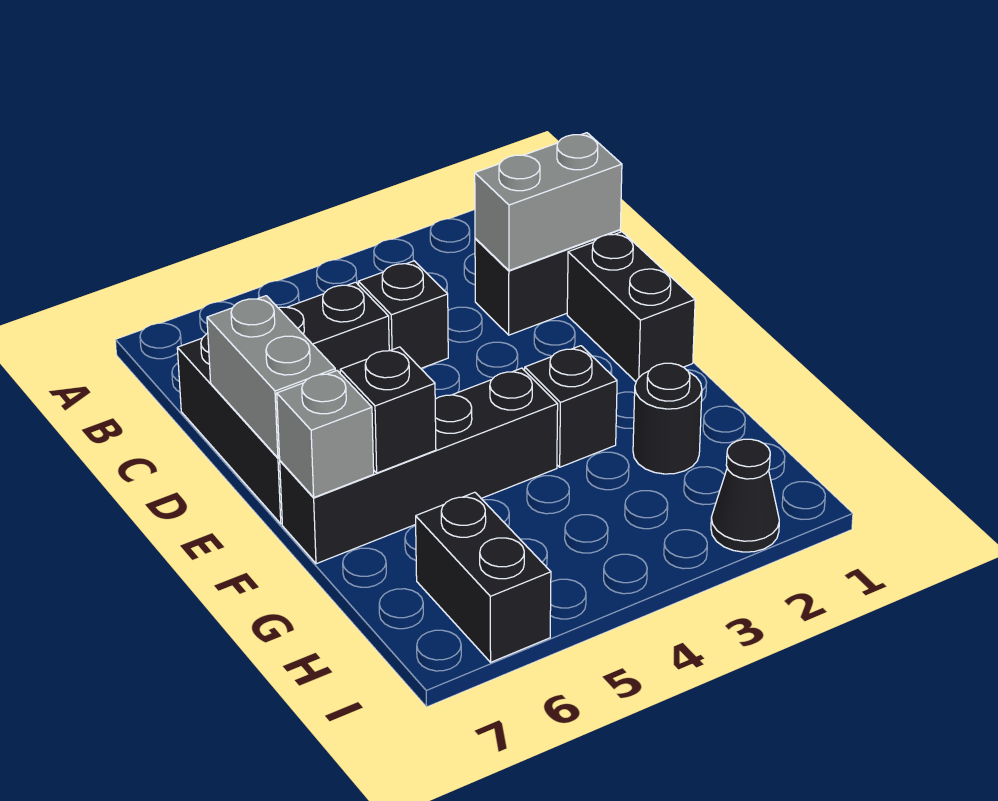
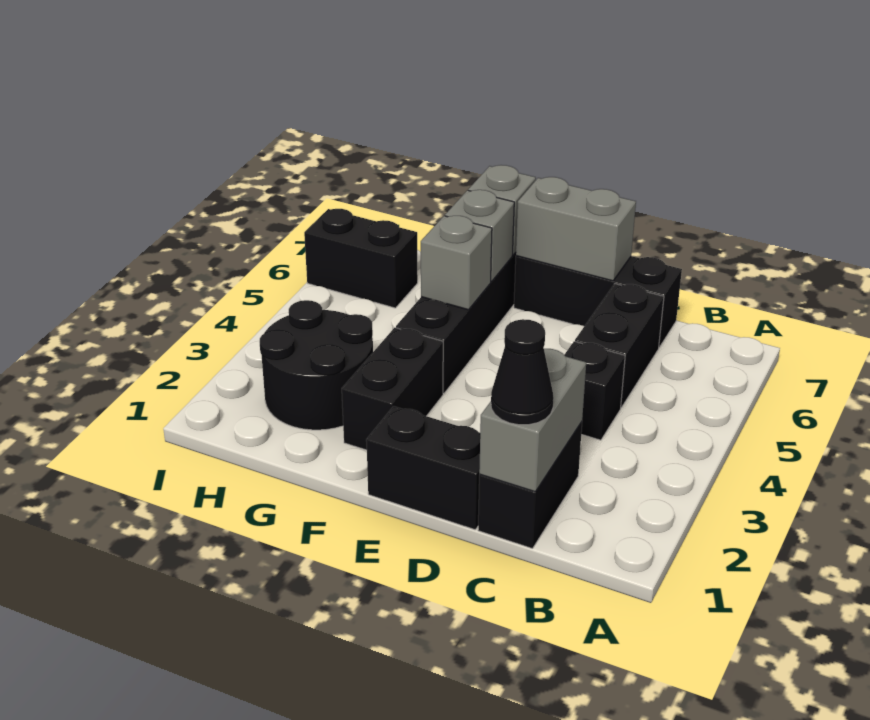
black 1x1 brick [525,346,617,467] -> black 1x2 brick [342,328,443,450]
none -> grey 1x1 brick [421,216,492,310]
black 1x1 brick [340,347,436,473] -> grey 1x1 brick [445,190,514,282]
black 1x1 round brick [633,363,702,474] -> black 2x2 round brick [260,300,373,430]
black 1x1 cone [711,439,779,552] -> black 1x1 cone moved to [491,319,554,425]

